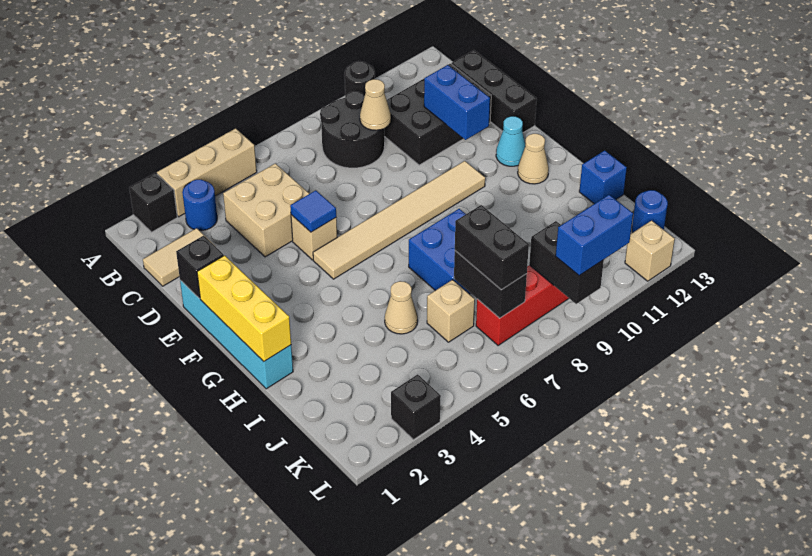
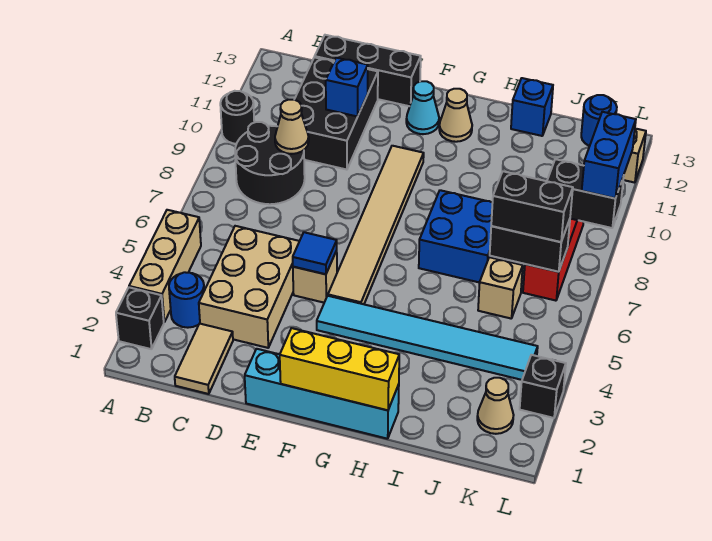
tan 2x2 brick [223,164,309,257] -> tan 2x3 brick [199,226,299,348]
blue 1x2 brick [424,65,490,140] -> blue 1x1 brick [326,58,368,116]
black 1x1 brick [176,236,224,299] -> none
none -> cyan 1x6 tile [317,296,538,380]
tan 1x1 cone [385,281,418,334] -> tan 1x1 cone moved to [477,378,514,434]

